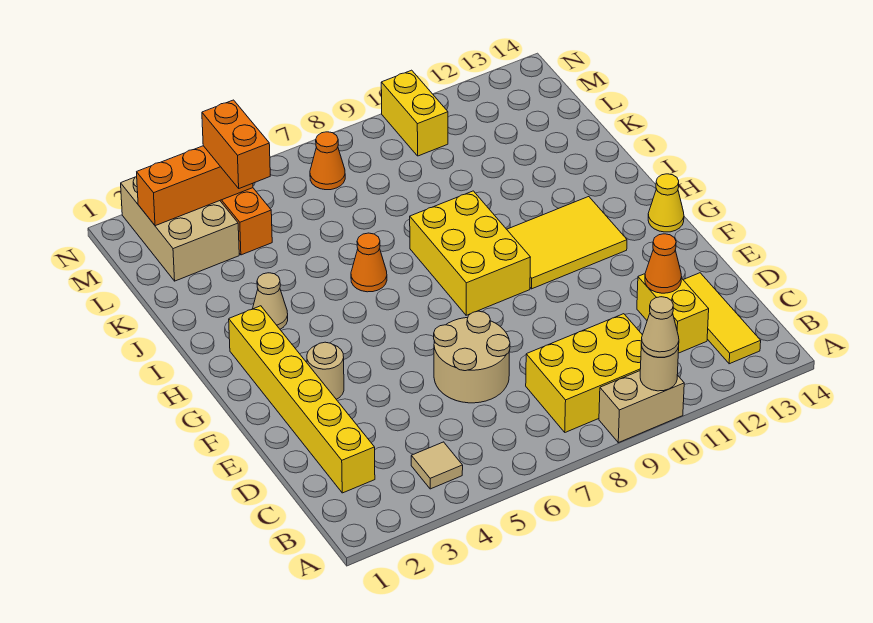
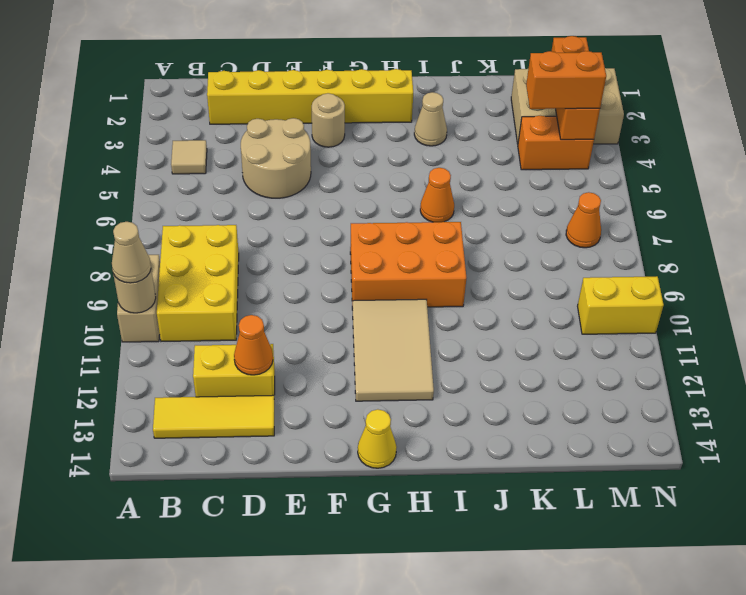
tan 2x2 round brick [434,311,510,403] -> tan 2x2 round brick moved to [241,118,311,198]
yellow 2x3 brick [410,191,530,315] -> orange 2x3 brick [350,222,466,308]
yellow 2x3 tile [507,197,627,289] -> tan 2x3 tile [352,299,434,401]

